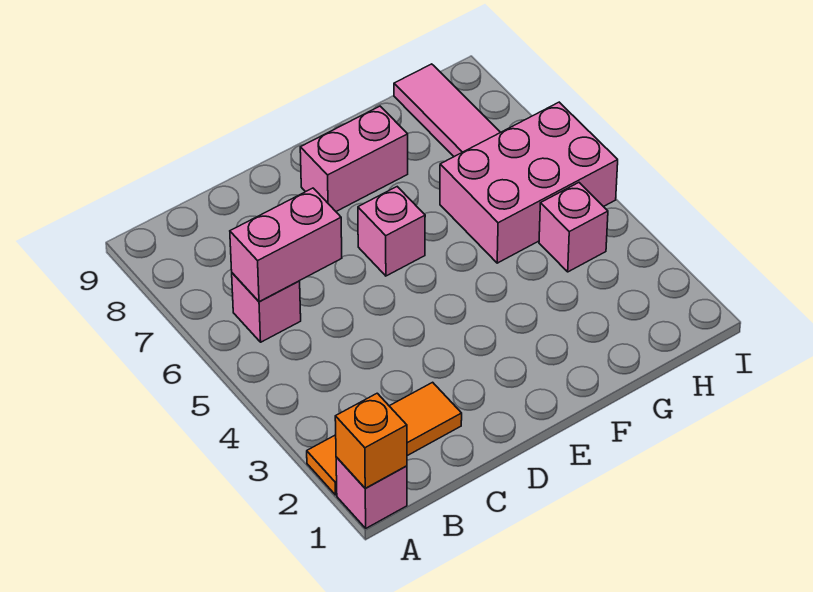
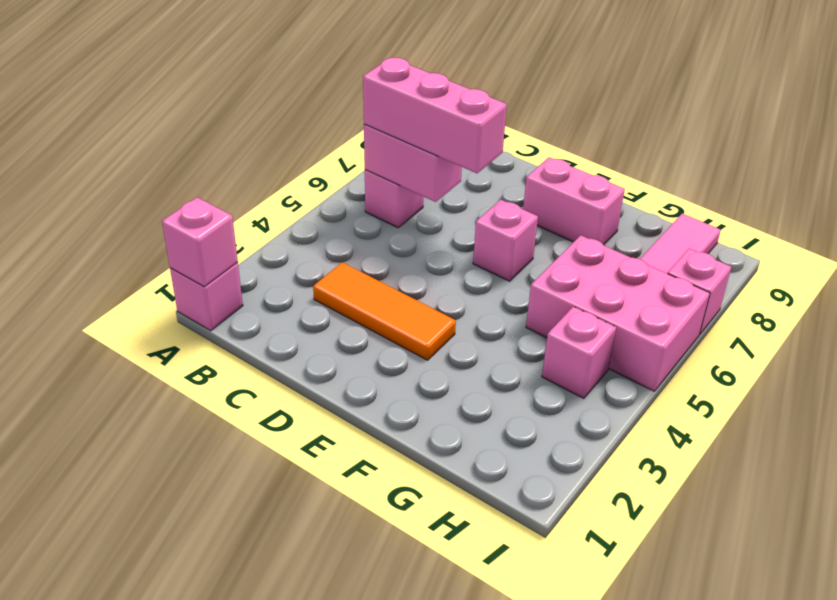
orange 1x1 brick [335,393,407,488] -> pink 1x1 brick [162,197,238,287]
orange 1x3 tile [307,382,462,495] -> orange 1x3 tile moved to [313,262,456,360]
none -> pink 1x3 brick [363,58,507,173]
none -> pink 1x1 brick [668,249,731,334]

